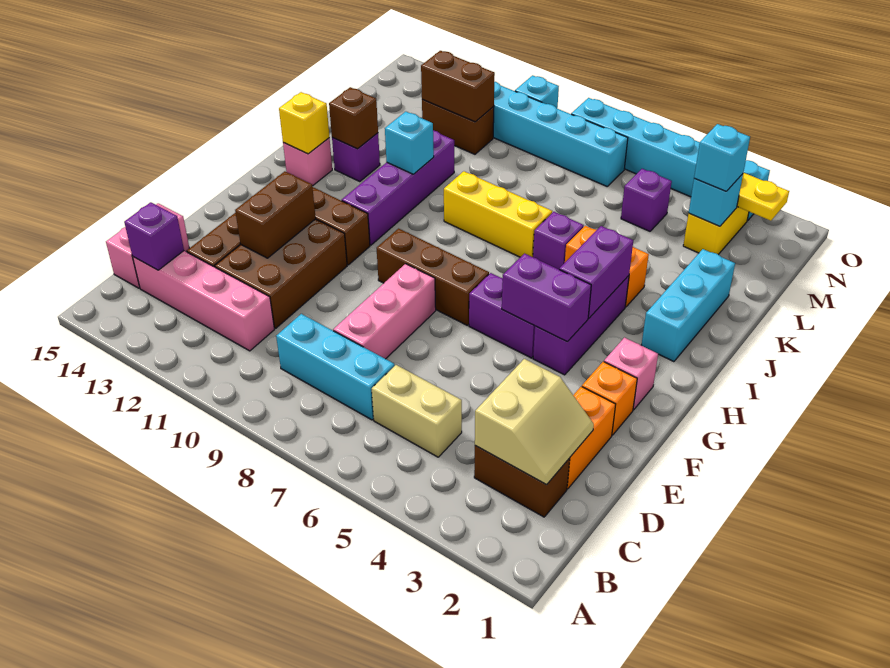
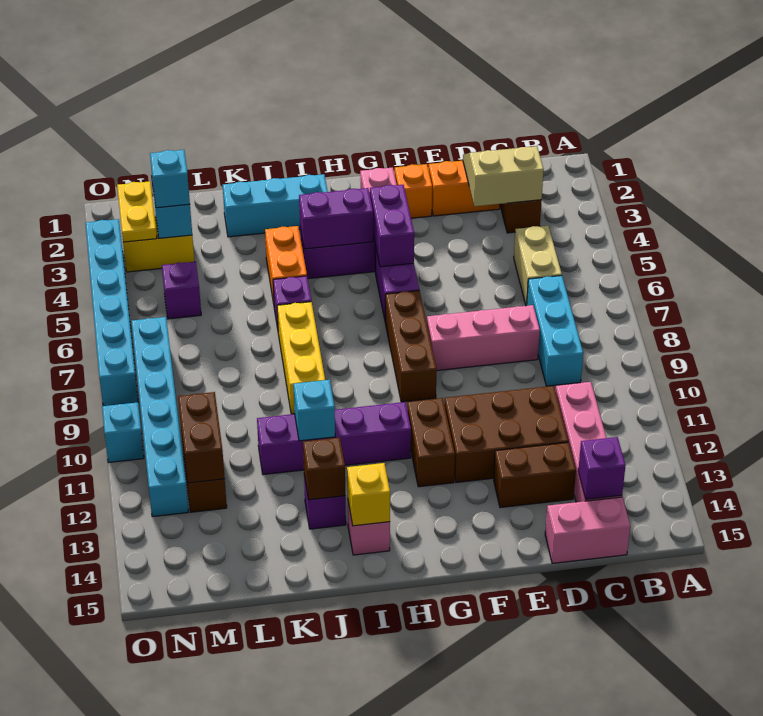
brown 1x2 brick [235,171,316,258] -> none

